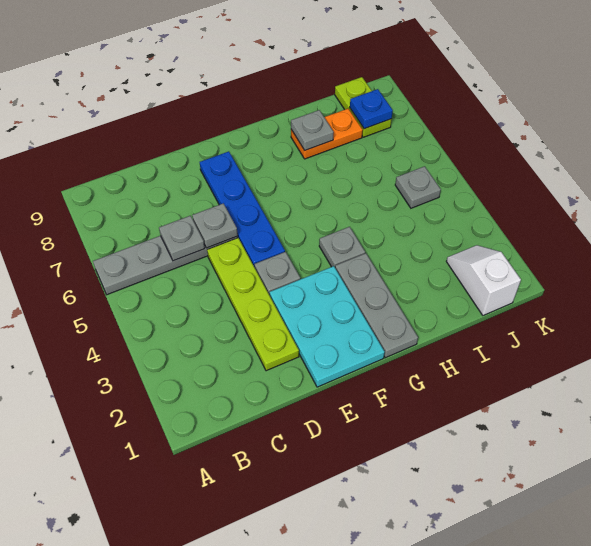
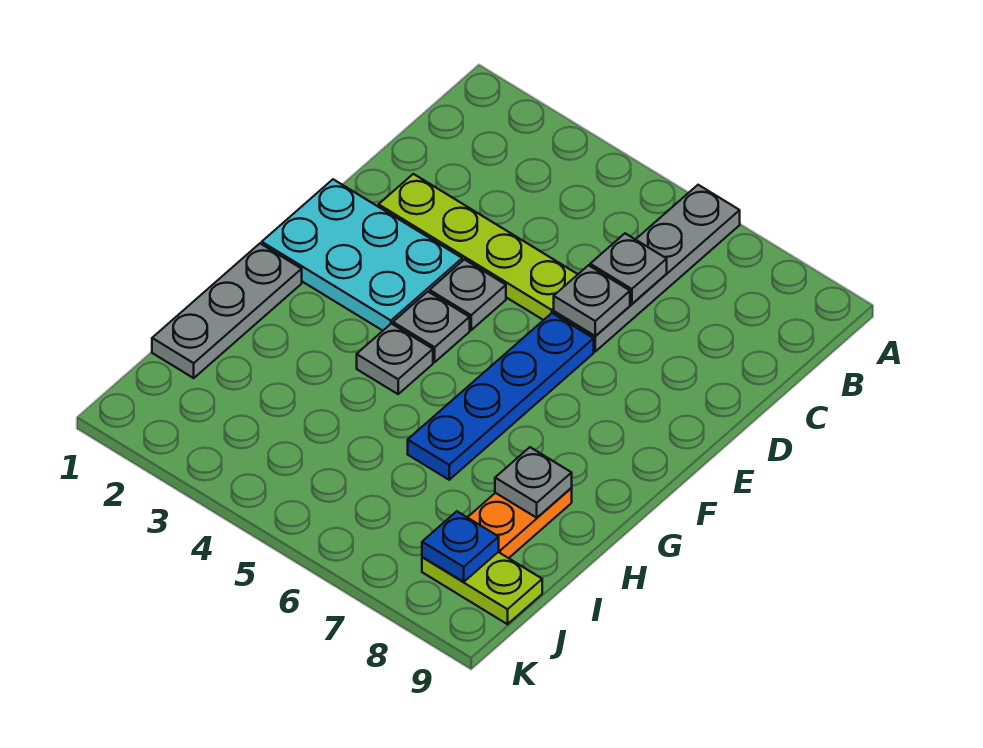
blue 1x4 plate [200,151,285,267] -> blue 1x4 plate turned to [408,313,594,480]
grey 1x3 plate [335,253,418,358] -> grey 1x3 plate turned to [152,244,302,378]
white 1x2 slope [446,245,521,315] -> none
grey 1x1 plate [395,166,441,208] -> grey 1x1 plate moved to [393,292,470,362]

